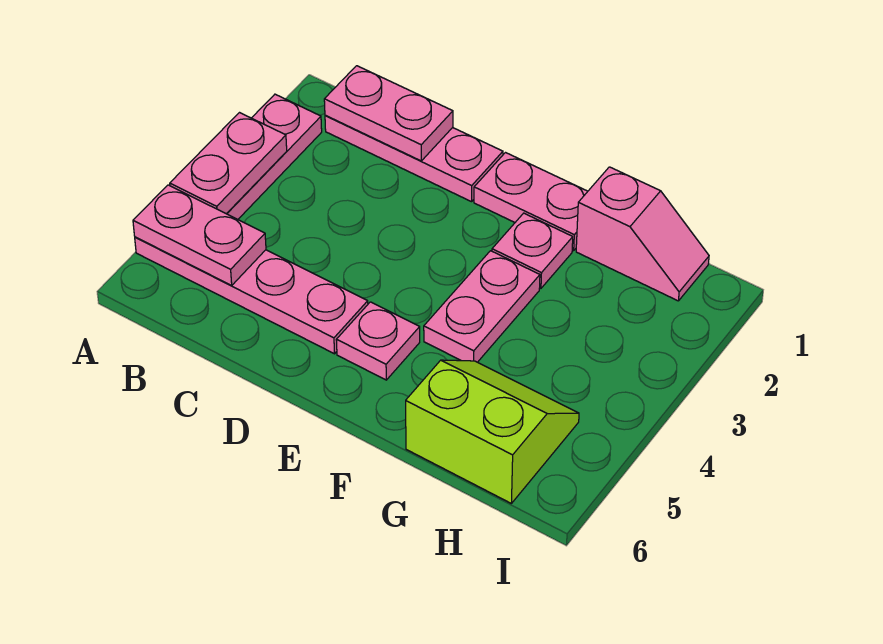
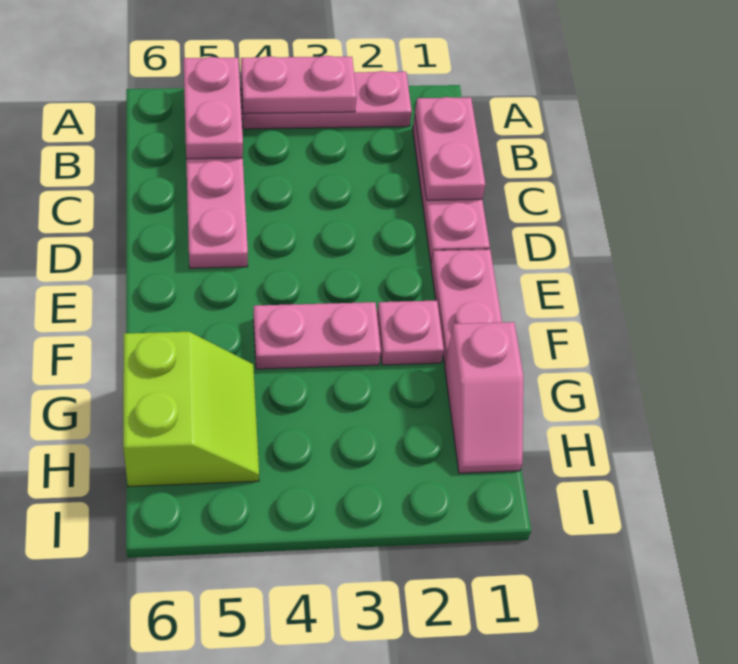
pink 1x1 plate [336,302,420,380] -> none

